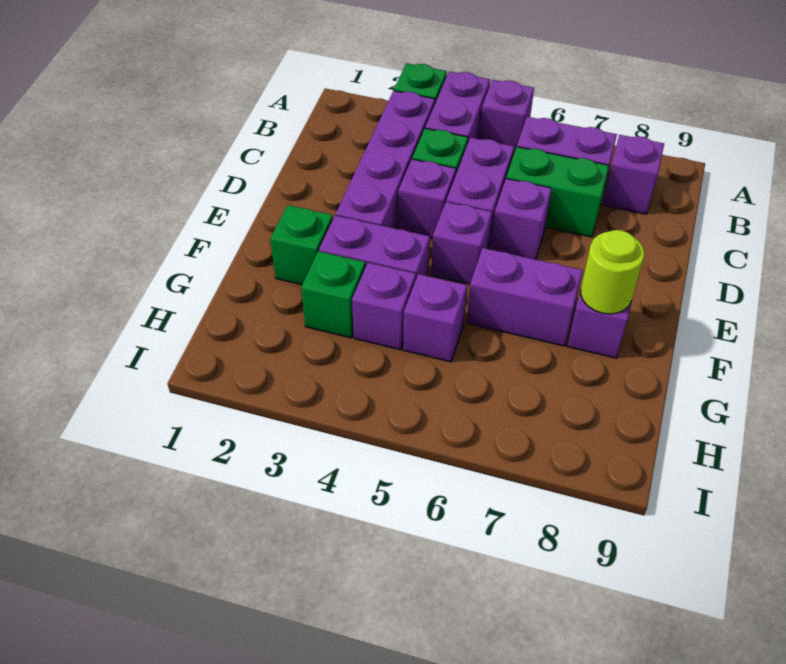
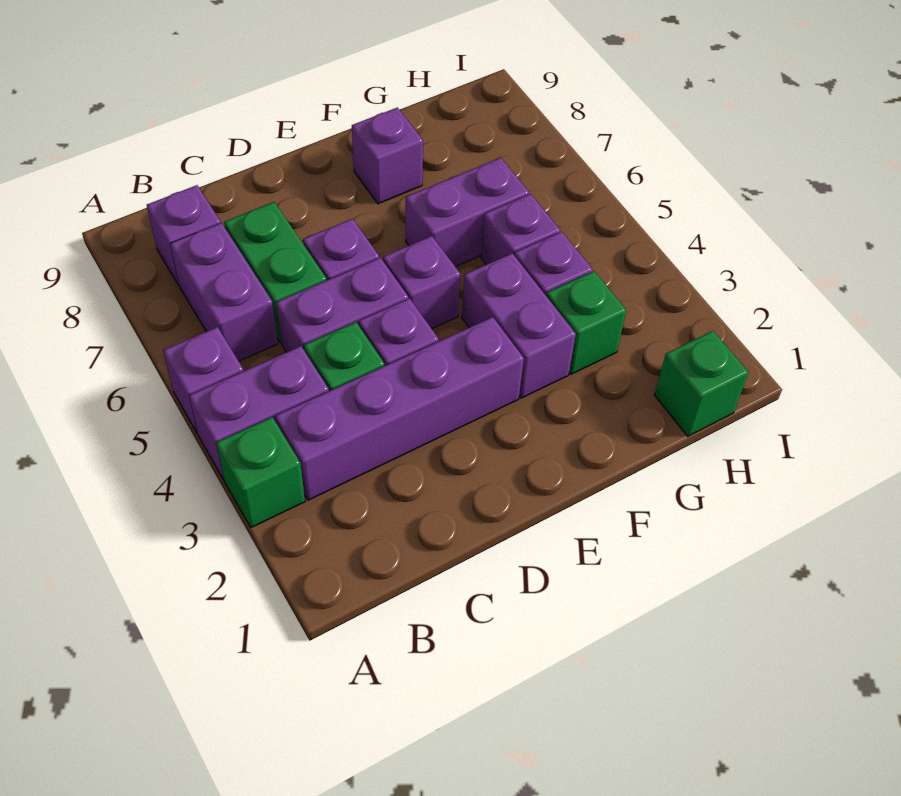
green 1x1 brick [270,205,333,285] -> green 1x1 brick moved to [655,331,748,436]
purple 1x2 brick [467,248,583,346] -> purple 1x2 brick turned to [406,158,529,267]
lime 1x1 round brick [581,230,644,314] -> none

